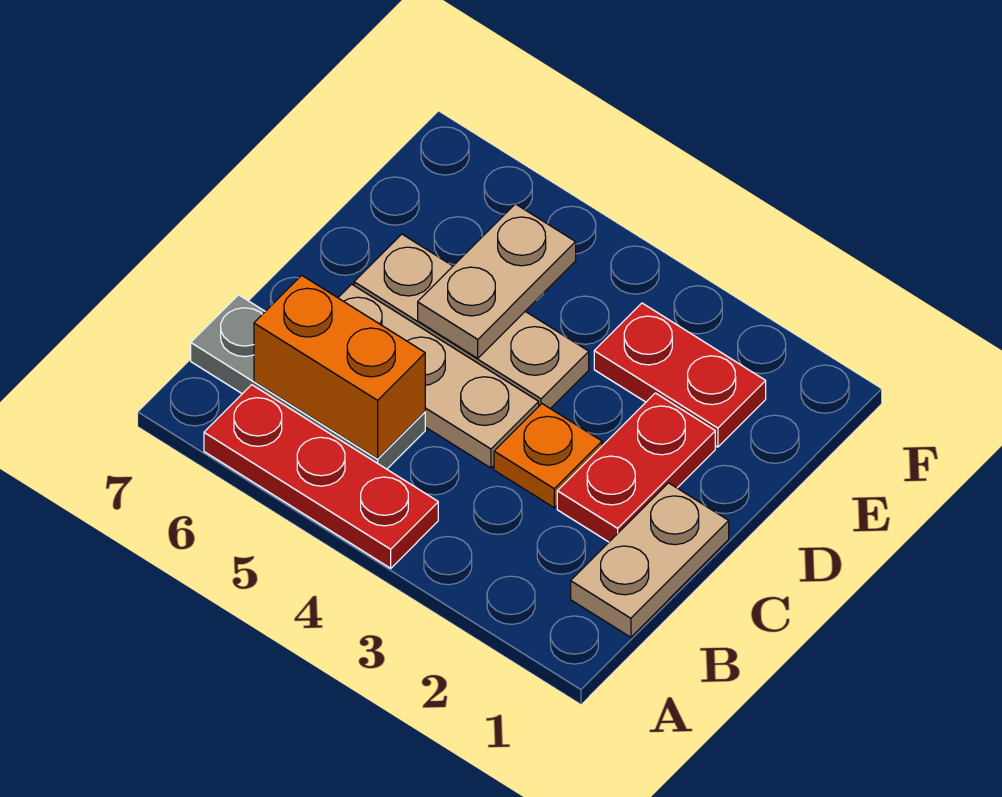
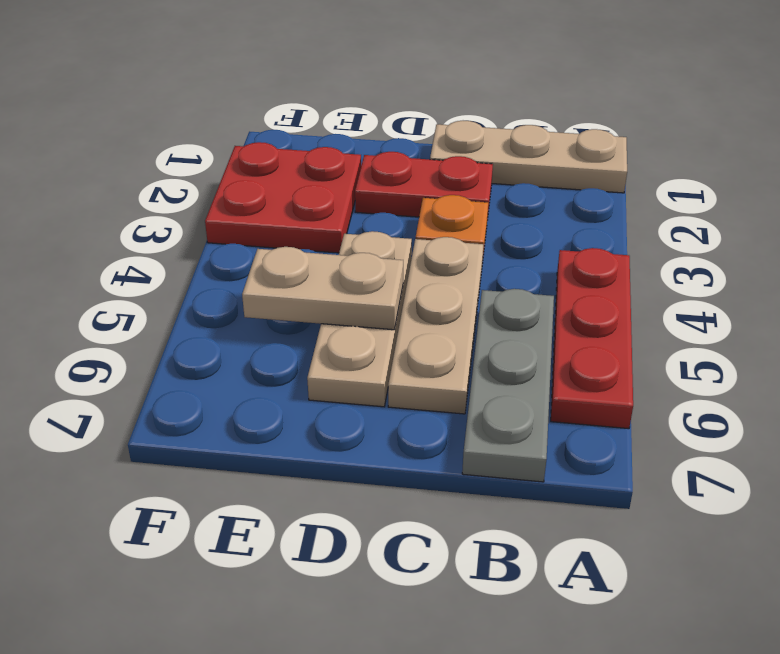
tan 1x2 plate [571,483,729,637] -> tan 1x3 plate [430,121,627,193]
orange 1x2 brick [254,275,425,459] -> none
red 1x2 plate [594,303,766,447] -> red 2x2 plate [205,142,361,253]

